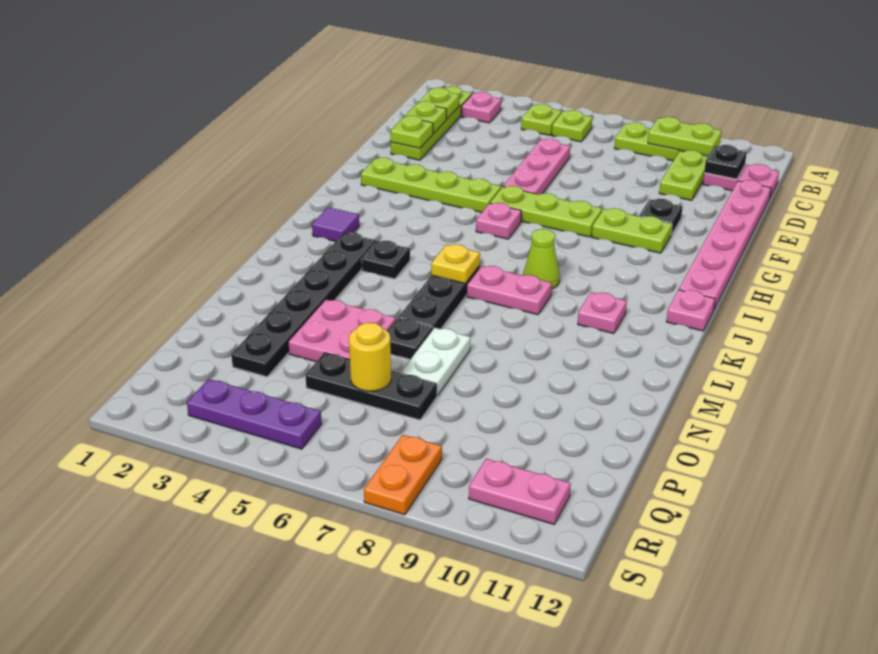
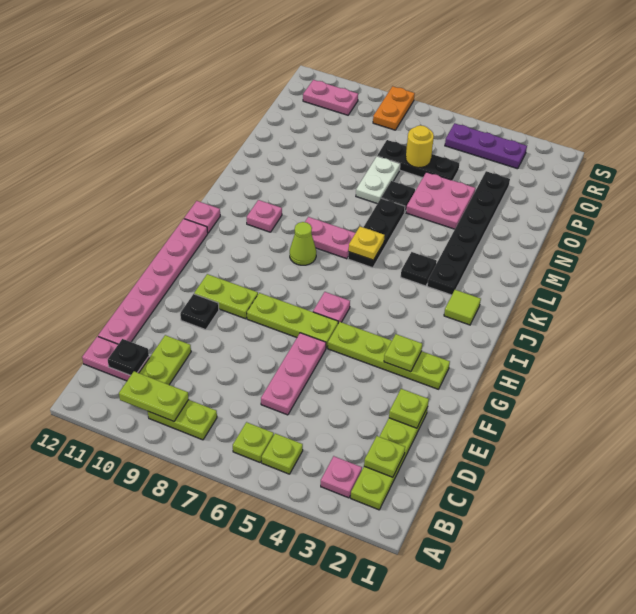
lime 1x1 plate [405,101,446,133] -> lime 1x1 plate moved to [384,334,422,372]
purple 1x1 tile [312,207,359,242] -> lime 1x1 tile [444,290,481,325]

